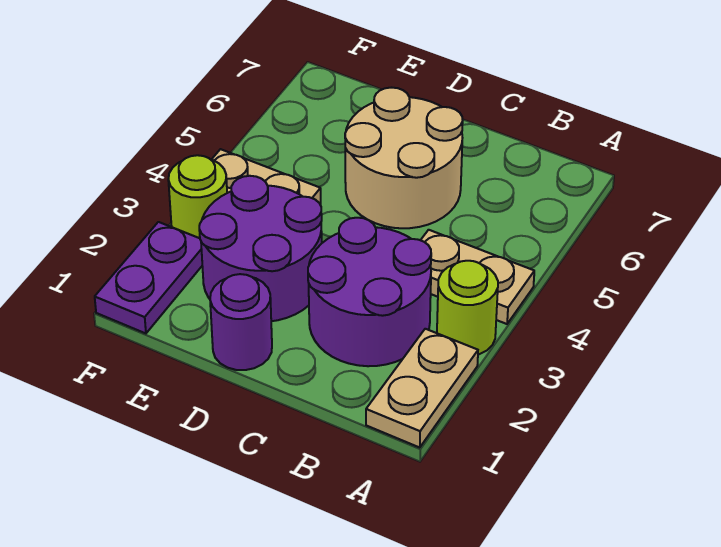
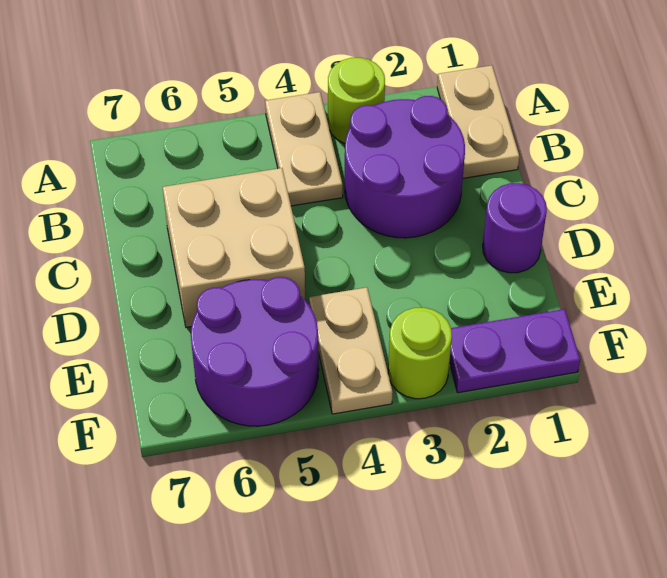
tan 1x2 plate [366,329,478,447] -> tan 1x2 plate turned to [437,65,519,178]
tan 2x2 round brick [345,88,463,228] -> tan 2x2 brick [163,168,305,327]
purple 2x2 round brick [199,176,322,321] -> purple 2x2 round brick moved to [191,277,319,426]

